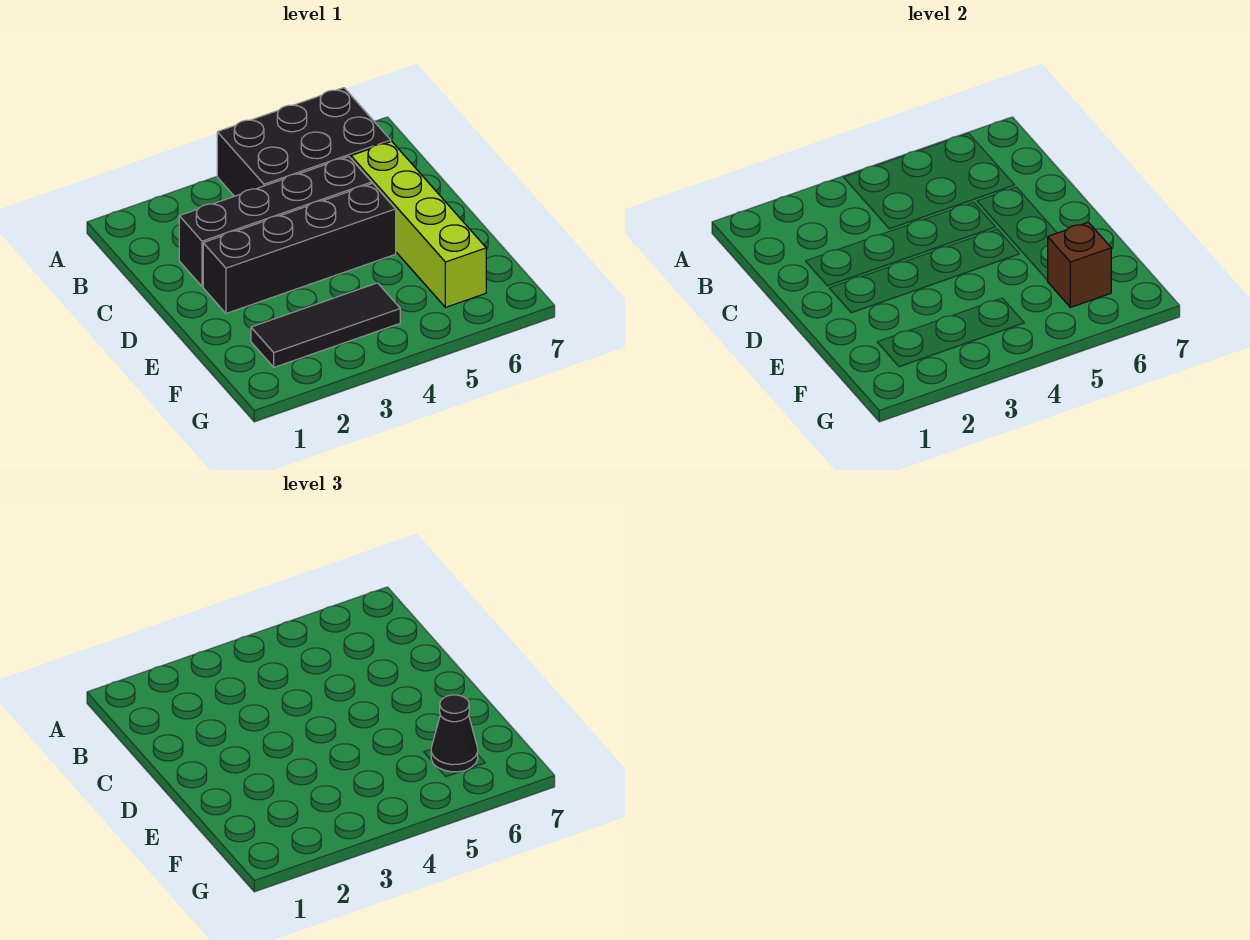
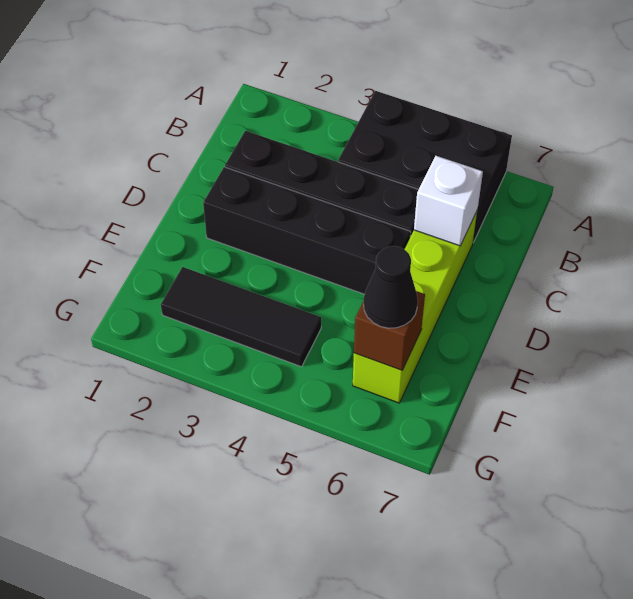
none -> white 1x1 brick [414,156,483,246]

